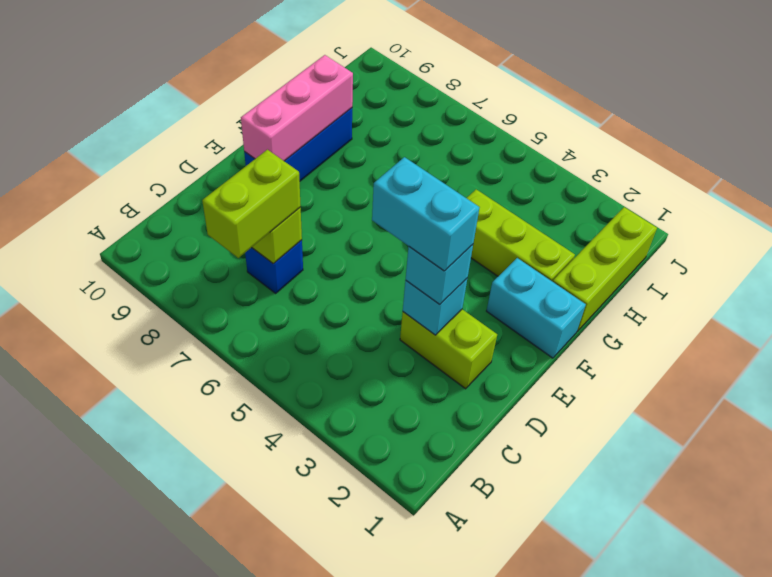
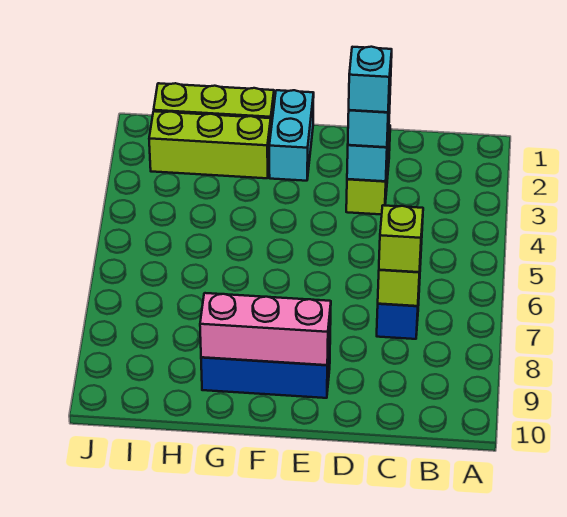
lime 1x2 brick [202,150,301,258] -> lime 1x1 brick [379,205,423,272]
cyan 1x2 brick [372,157,479,271] -> cyan 1x1 brick [349,47,392,112]
lime 1x3 brick [467,189,575,282] -> lime 1x3 brick turned to [149,111,271,178]

